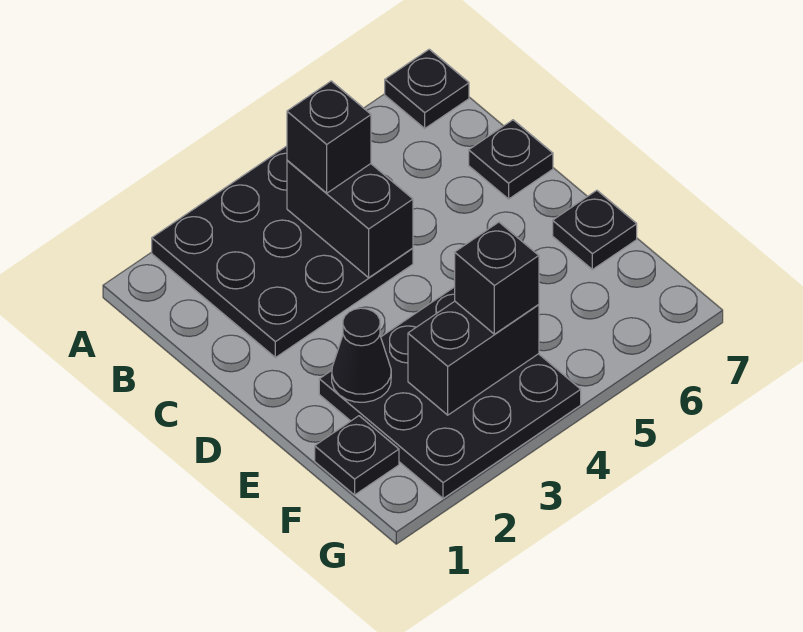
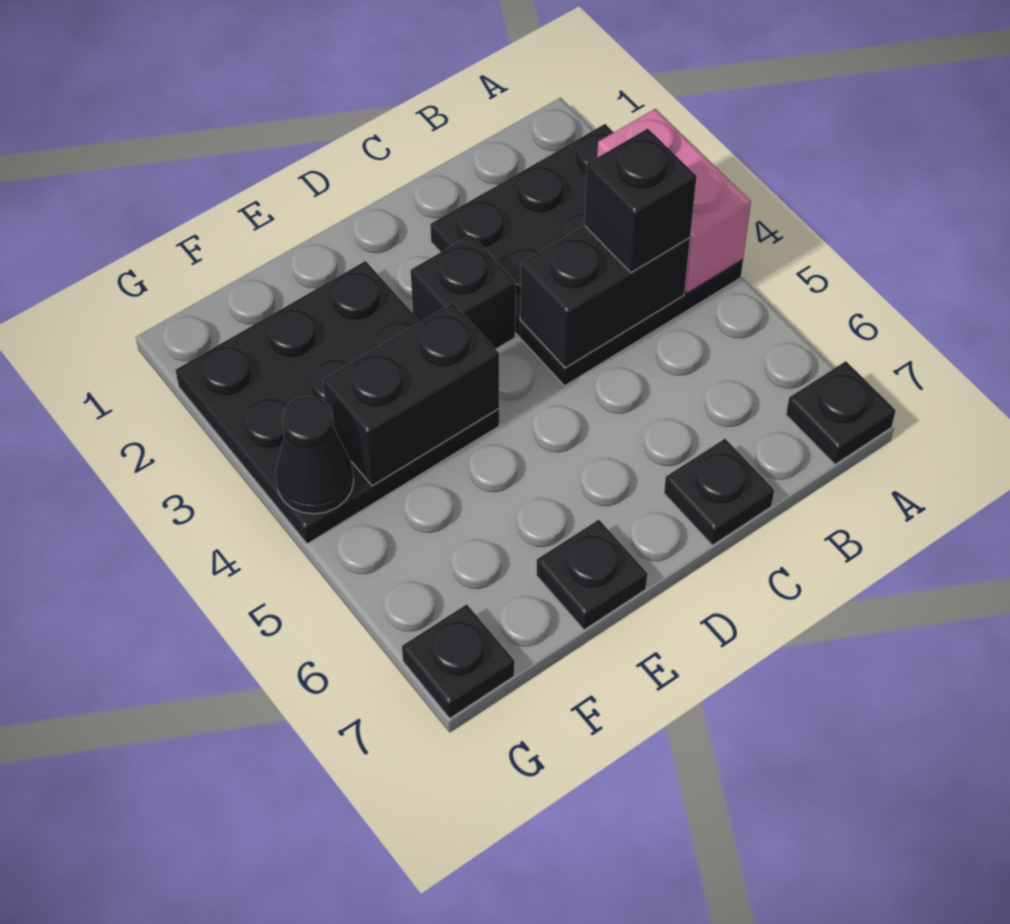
none -> pink 1x2 brick [597,109,751,293]
black 1x1 cone [332,308,391,402] -> black 1x1 cone moved to [275,397,354,514]
black 1x1 plate [315,416,399,495] -> black 1x1 plate moved to [402,604,515,718]
black 1x2 brick [408,301,539,415] -> black 1x2 brick turned to [323,303,499,486]
black 1x1 brick [455,222,539,334] -> black 1x1 brick moved to [411,235,515,349]

